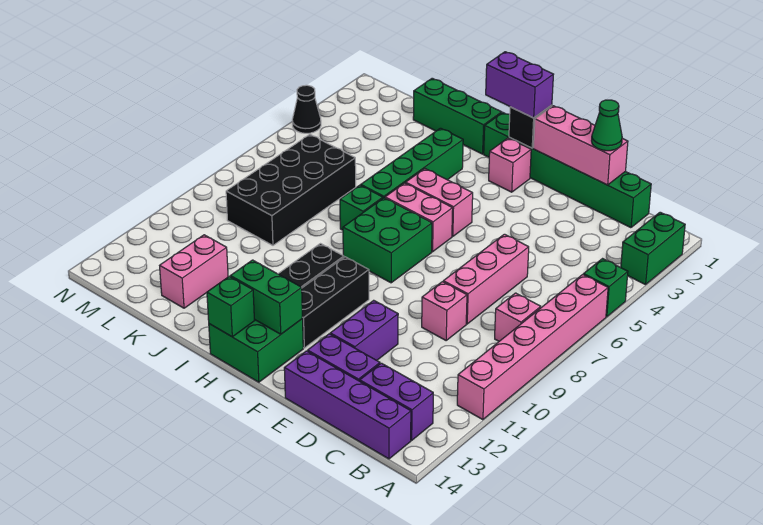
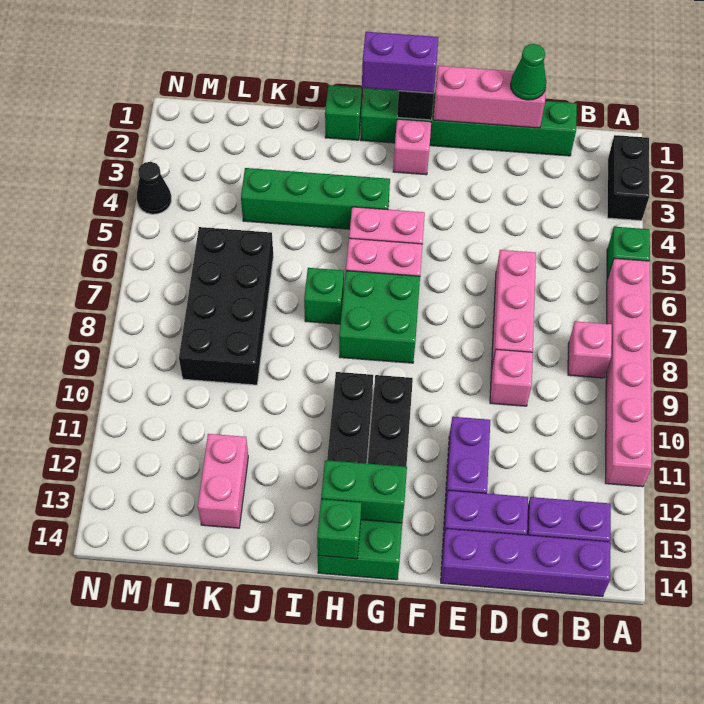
green 1x2 brick [621,212,685,285] -> black 1x2 brick [607,135,649,221]
green 1x3 brick [413,78,502,154] -> green 1x1 brick [325,85,362,140]
green 1x4 brick [361,128,463,198] -> green 1x4 brick turned to [241,168,390,229]

